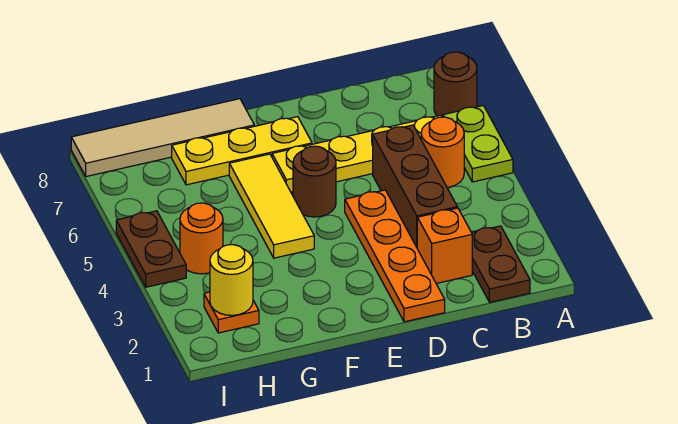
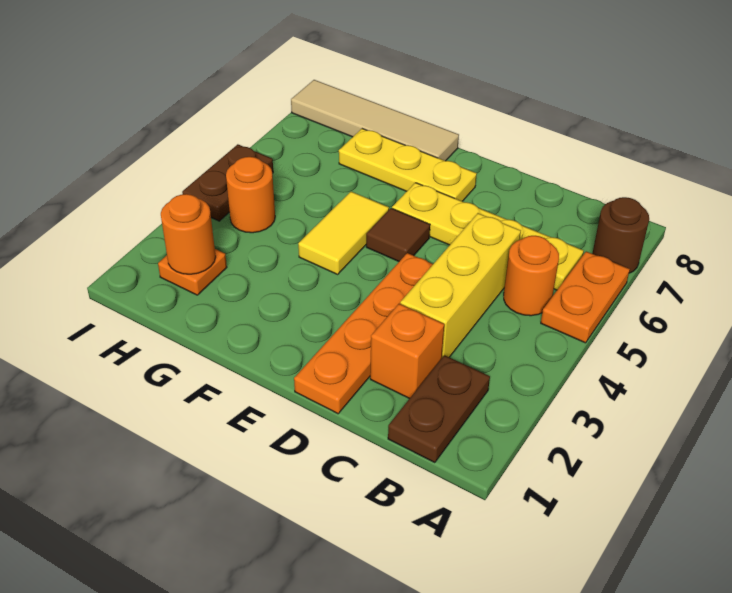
lime 1x2 plate [443,106,513,182] -> orange 1x2 plate [541,251,630,343]
brown 1x3 brick [373,125,457,247] -> yellow 1x3 brick [400,213,521,357]
brown 1x1 round brick [293,146,336,217] -> brown 1x1 tile [366,208,430,261]
yellow 1x3 tile [229,154,314,258] -> yellow 1x2 tile [298,192,389,274]
yellow 1x1 round brick [210,245,253,315] -> orange 1x1 round brick [161,194,216,274]

